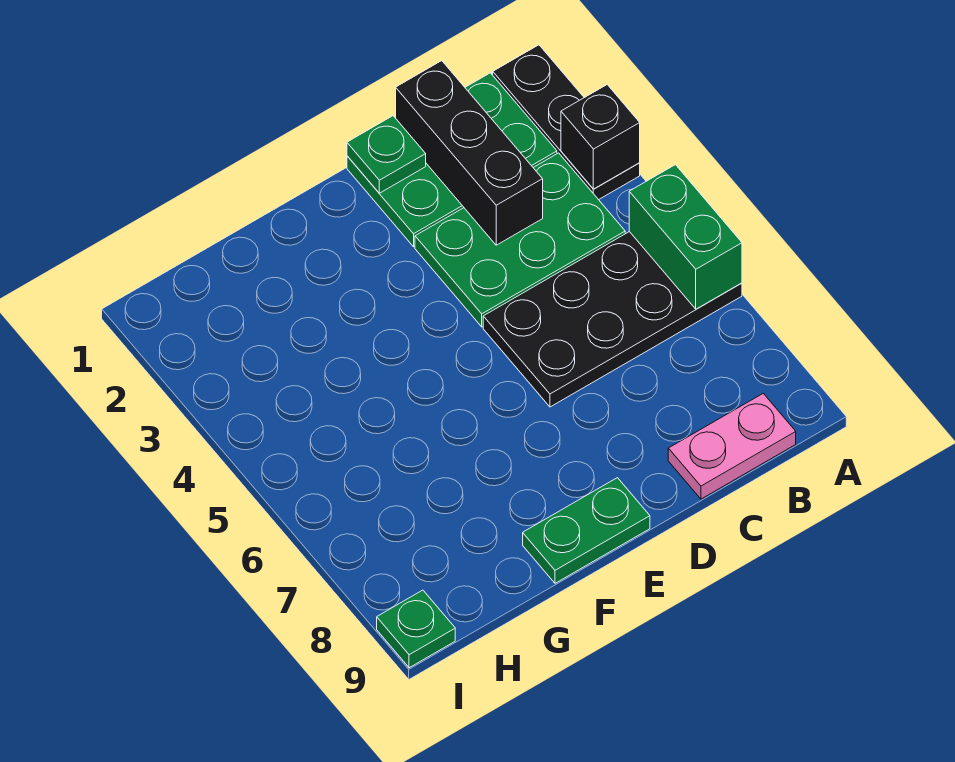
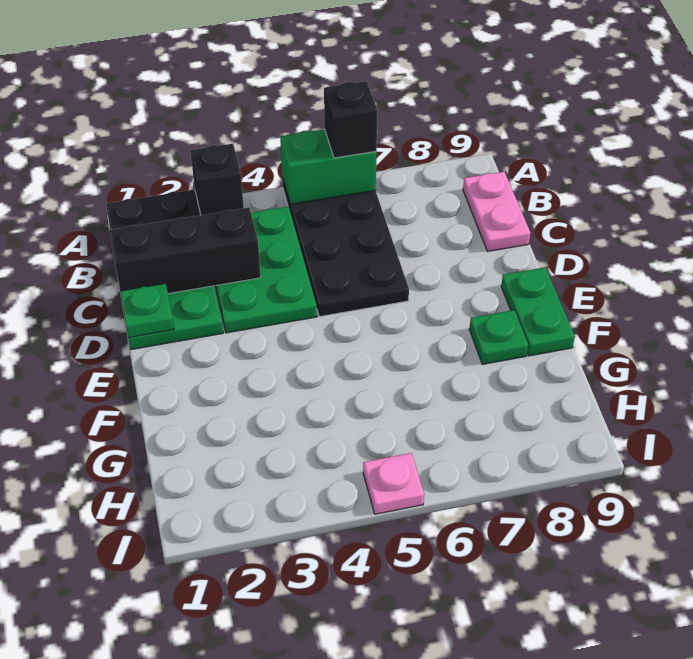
none -> black 1x1 brick [324,81,378,158]
none -> pink 1x1 plate [363,453,424,514]
green 1x1 plate [377,590,455,668] -> green 1x1 plate moved to [469,310,528,364]

